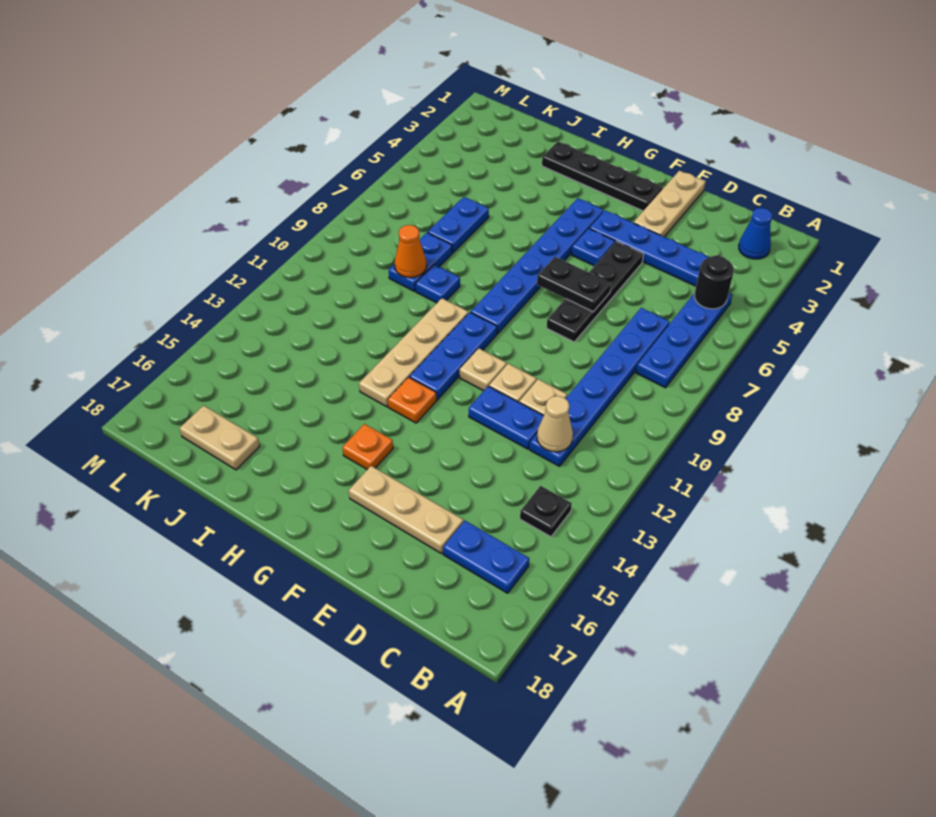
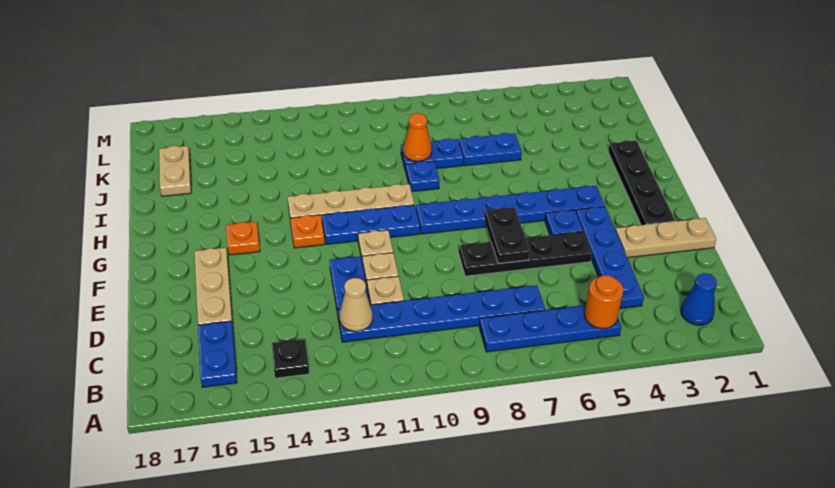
black 1x1 round brick [695,256,734,309] -> orange 1x1 round brick [584,275,623,328]

